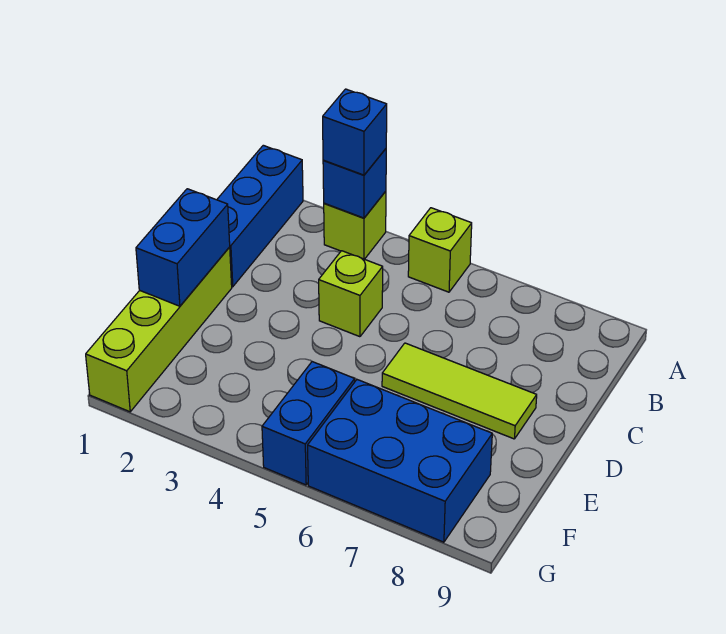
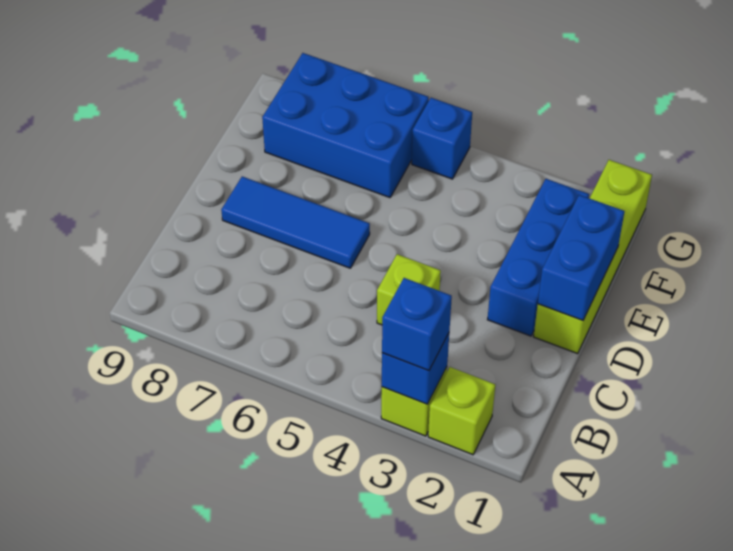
blue 1x3 brick [217,145,303,287] -> blue 1x3 brick moved to [487,179,589,336]
lime 1x1 brick [408,208,472,292] -> lime 1x1 brick moved to [428,367,495,455]
lime 1x3 tile [382,343,537,439] -> blue 1x3 tile [221,177,370,268]
blue 1x2 brick [262,362,355,485] -> blue 1x1 brick [412,98,472,179]

